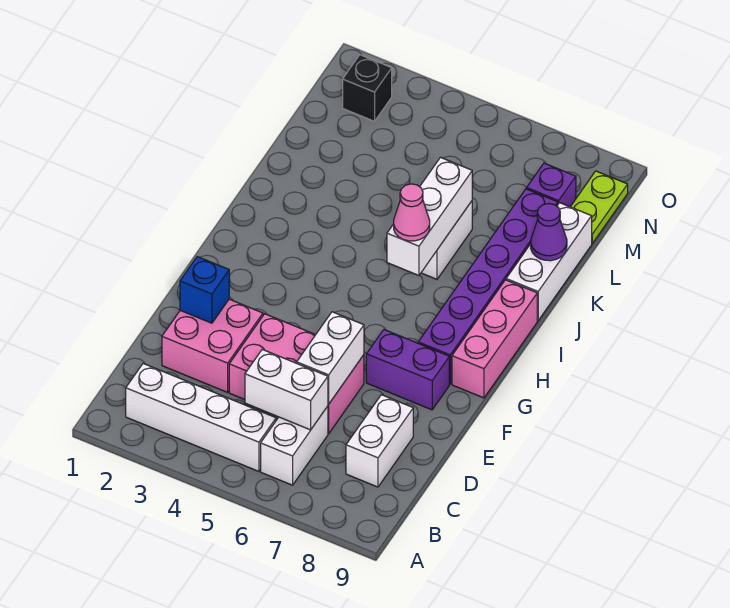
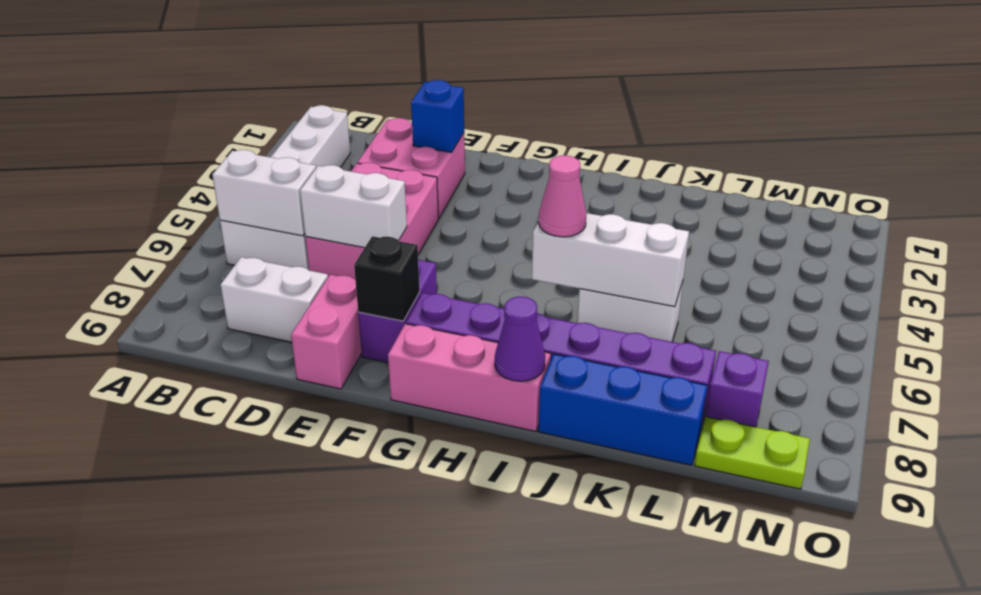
white 1x2 brick [245,349,328,430] -> white 1x2 brick turned to [212,150,316,236]
none -> pink 1x2 brick [291,275,362,389]
white 1x3 brick [506,203,592,321] -> blue 1x3 brick [538,354,707,465]
purple 1x1 cone [531,204,567,261] -> purple 1x1 cone moved to [495,297,545,381]
black 1x1 brick [343,55,392,121] -> black 1x1 brick moved to [354,236,420,321]

